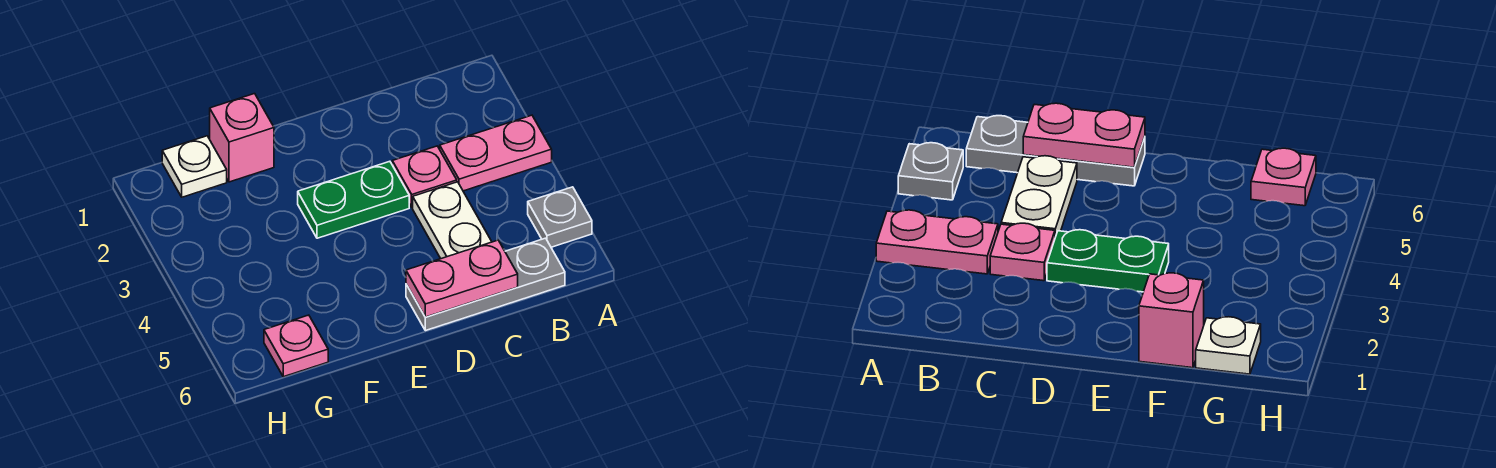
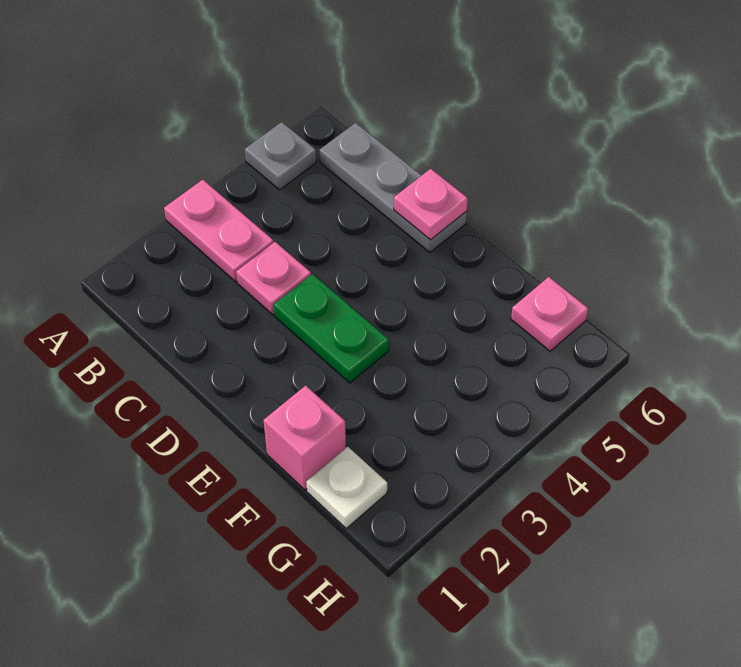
white 1x2 plate [413,182,492,259] -> none
pink 1x2 plate [406,240,518,317] -> pink 1x1 plate [394,169,468,240]

